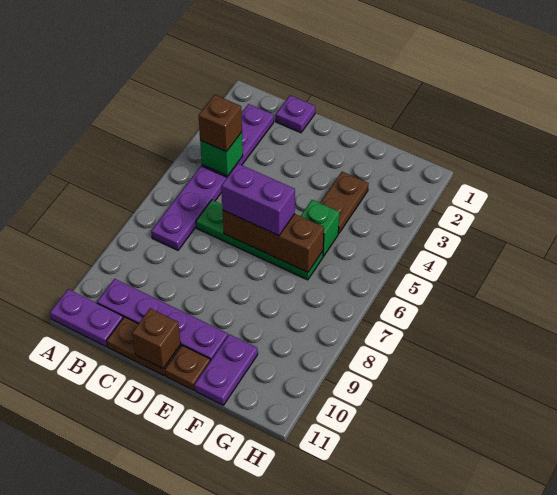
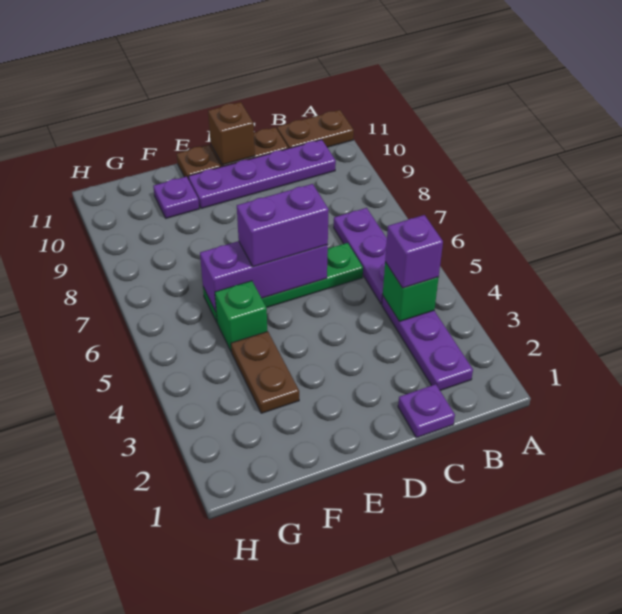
purple 1x2 plate [50,289,123,347] -> brown 1x2 plate [277,110,354,149]
brown 1x1 brick [199,95,242,152] -> purple 1x1 brick [385,215,443,288]
brown 1x3 brick [223,211,324,272] -> purple 1x3 brick [200,241,328,312]
purple 1x2 plate [194,334,258,405] -> purple 1x1 plate [153,177,199,218]

